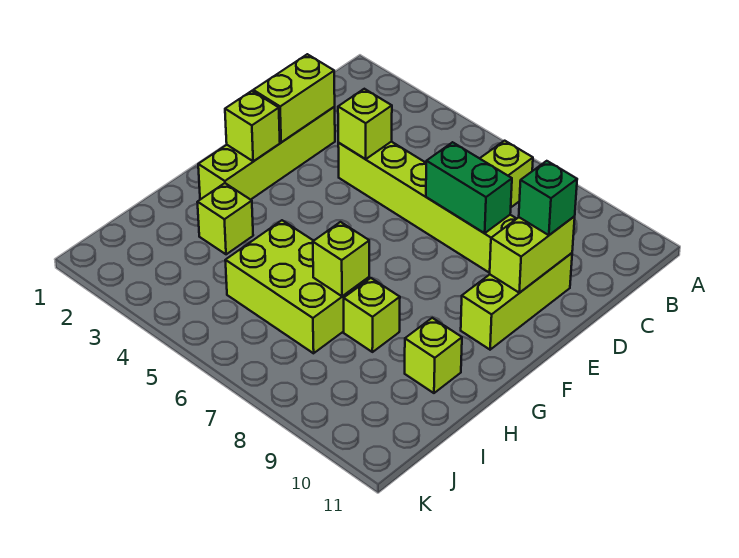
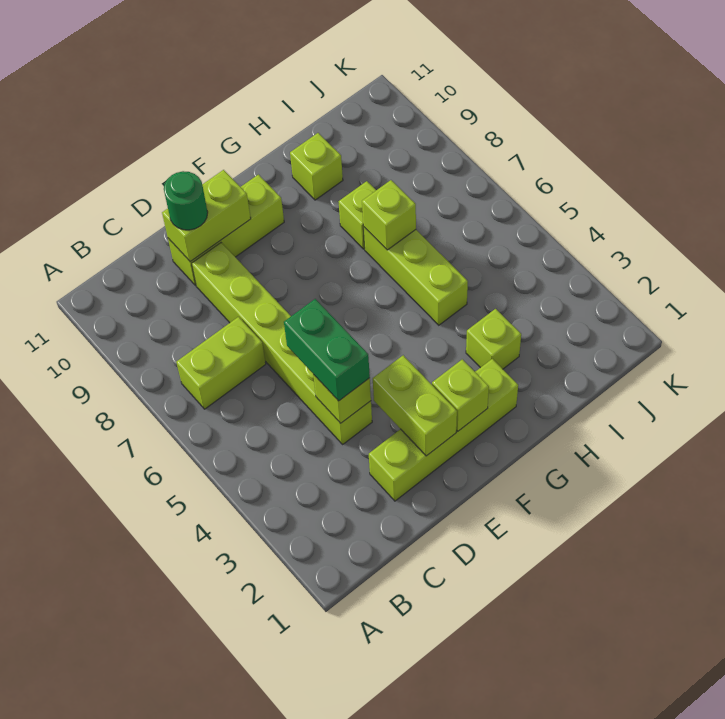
lime 1x2 brick [253,54,335,142] -> lime 1x2 brick turned to [373,355,457,456]
green 1x2 brick [426,142,512,233] -> green 1x2 brick moved to [284,299,370,401]
green 1x1 brick [519,161,577,235] -> green 1x1 round brick [164,171,208,230]
lime 2x3 brick [225,220,369,353] -> lime 1x3 brick [363,226,468,325]

